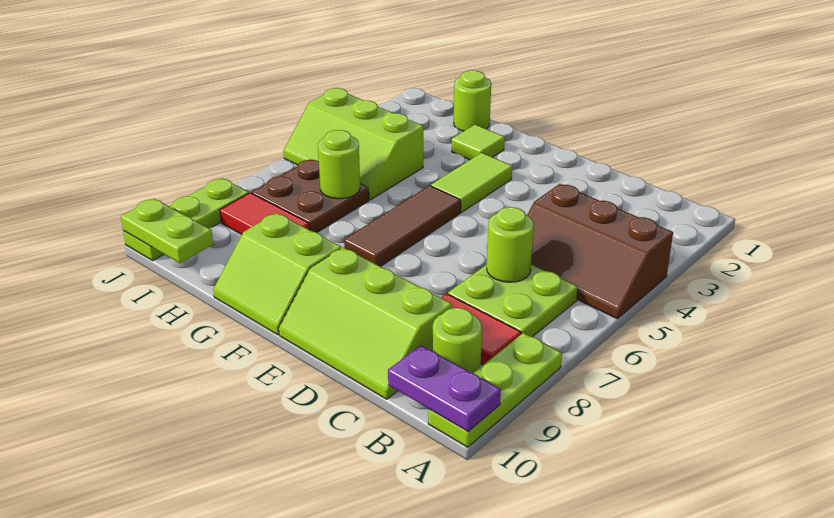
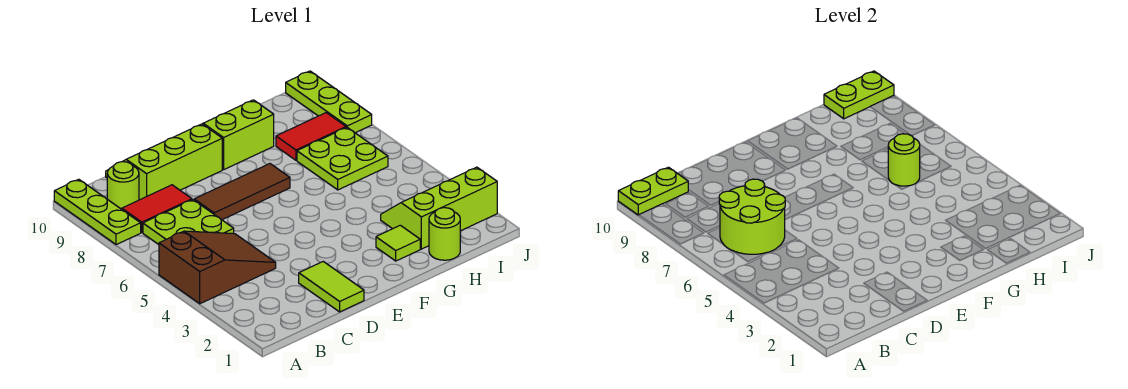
brown 2x3 slope [527,184,673,319] -> brown 2x3 slope turned to [159,231,276,304]
purple 1x2 plate [388,345,501,431] -> lime 1x2 plate [618,167,688,215]
lime 1x1 round brick [487,207,534,282] -> lime 2x2 round brick [719,179,785,254]
lime 1x2 tile [431,153,512,212] -> lime 1x2 tile moved to [299,261,364,312]
brown 1x3 tile [344,185,461,267] -> brown 1x3 tile turned to [194,164,290,220]
lime 2x3 slope [283,88,423,200] -> lime 2x3 slope moved to [381,167,497,249]
brown 2x2 plate [252,160,369,232] -> lime 2x2 plate [297,128,388,190]

